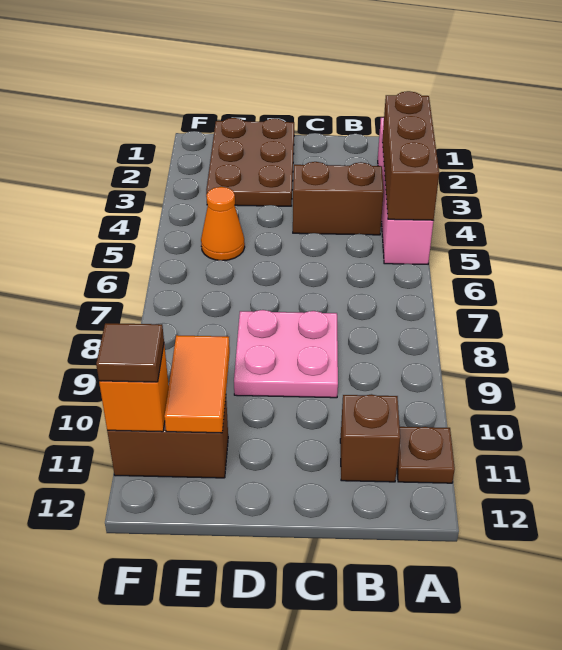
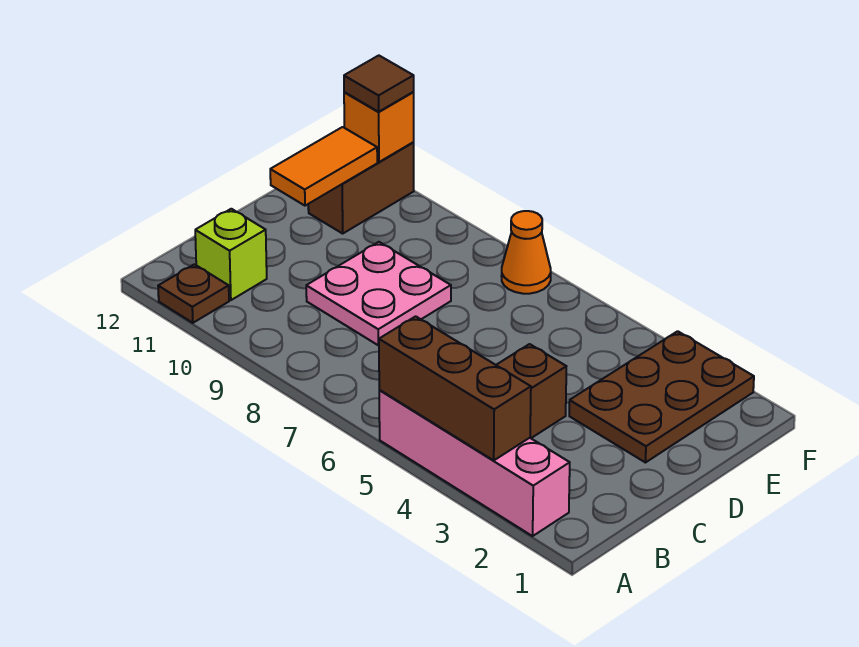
brown 1x1 brick [340,394,400,482] -> lime 1x1 brick [195,209,267,300]
brown 2x3 plate [206,118,294,206] -> brown 2x3 plate turned to [569,331,754,463]
orange 1x1 cone [201,187,245,260] -> orange 1x1 cone moved to [502,211,551,294]
orange 1x2 tile [164,335,230,433] -> orange 1x2 tile turned to [270,127,377,206]

